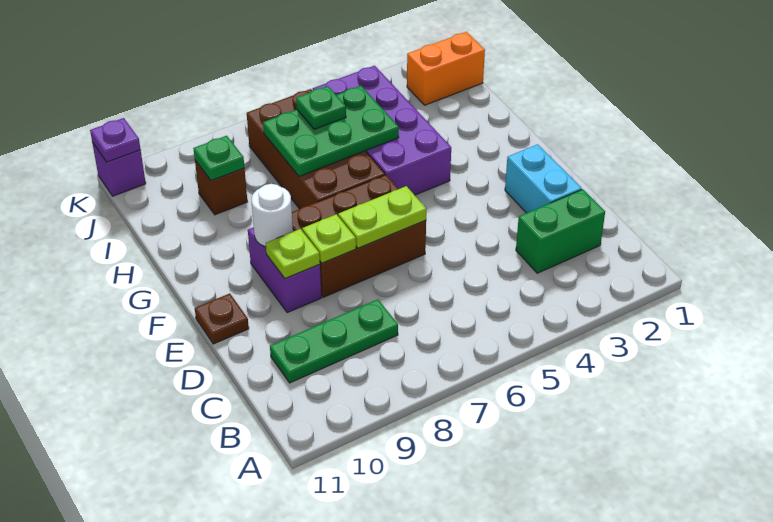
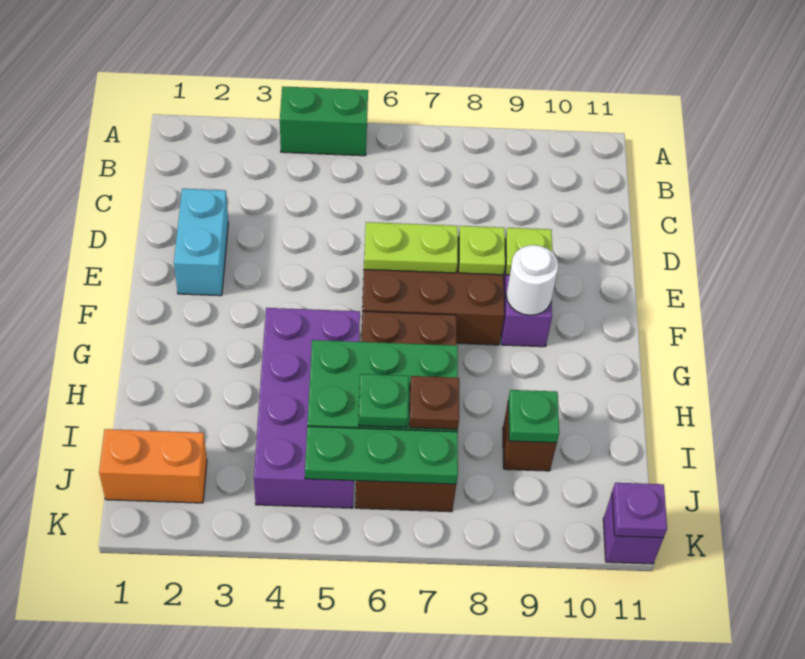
green 1x2 brick [516,189,605,273] -> green 1x2 brick moved to [280,86,368,156]
green 1x3 plate [270,299,398,383] -> green 1x3 plate moved to [305,426,458,484]
brown 1x1 plate [195,293,249,344] -> brown 1x1 plate moved to [409,376,459,430]

